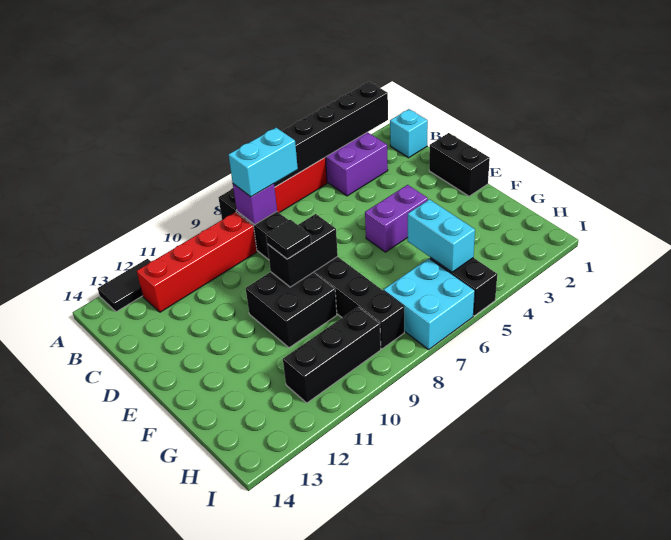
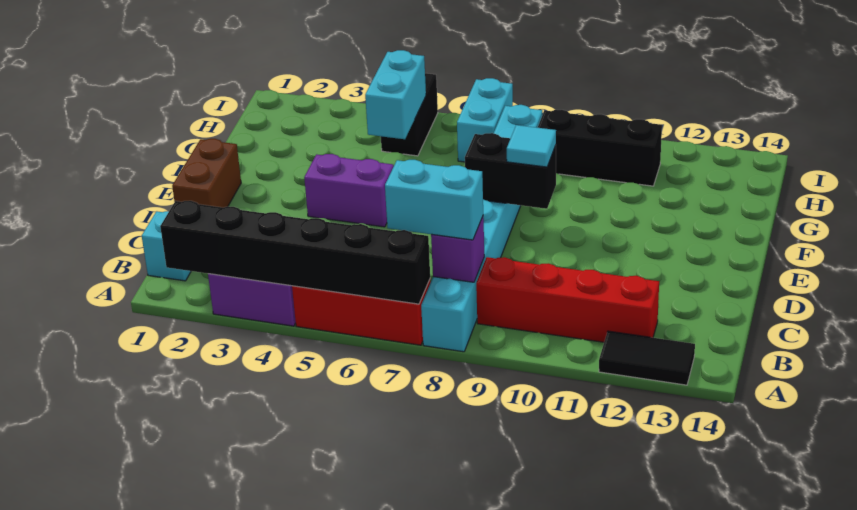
black 1x8 brick [219,188,404,349] -> cyan 1x8 brick [421,105,542,352]
black 1x2 brick [429,133,490,196] -> brown 1x2 brick [172,139,241,208]
black 2x2 brick [246,272,337,348] -> none
black 1x1 tile [266,220,311,259] -> cyan 1x1 tile [507,125,556,167]
cyan 2x2 brick [384,258,475,349] -> cyan 1x2 brick [457,78,513,162]

